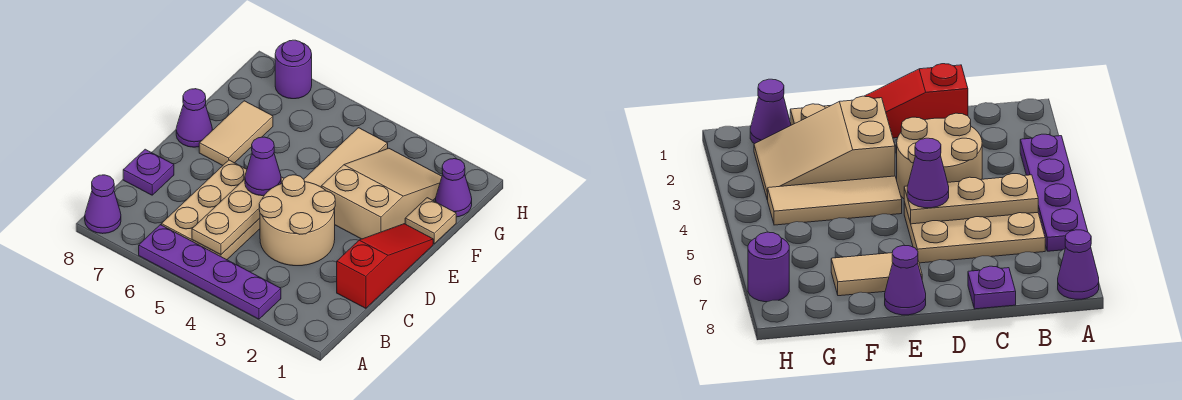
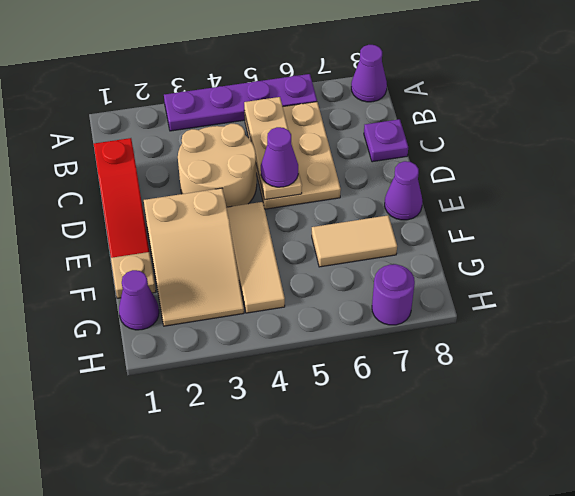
tan 1x2 tile [199,101,273,165] -> tan 1x2 tile turned to [312,215,397,267]

